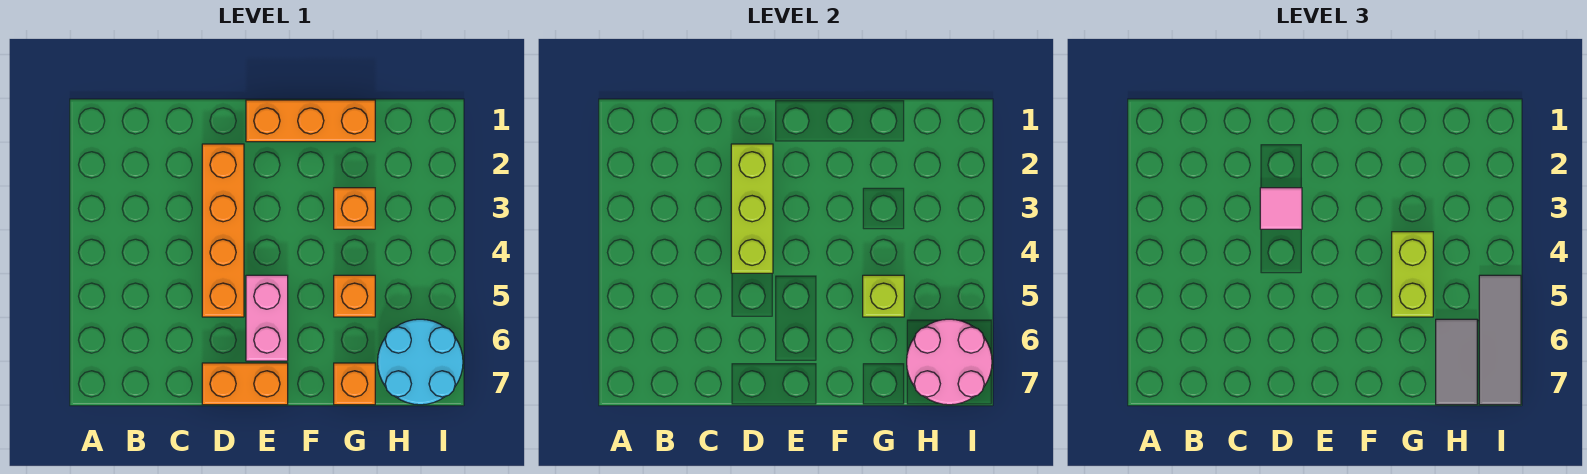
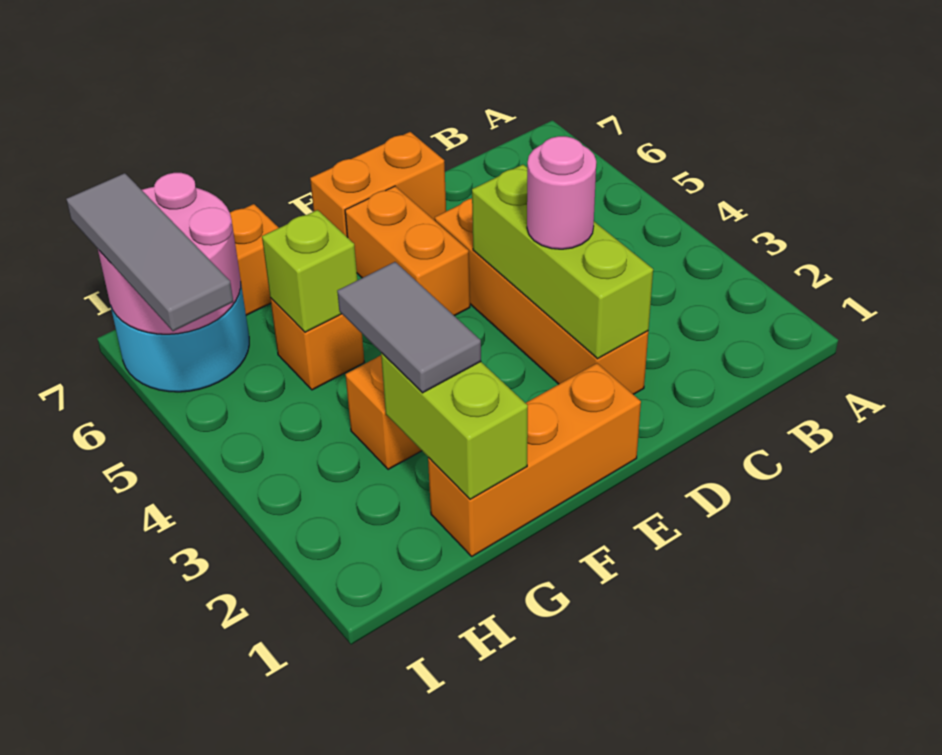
pink 1x1 tile [1260,188,1302,229] -> pink 1x1 round brick [527,136,596,249]
pink 1x2 brick [246,275,288,361] -> orange 1x2 brick [345,186,470,316]
lime 1x2 brick [1392,232,1433,317] -> lime 1x2 brick moved to [381,353,528,499]
grey 1x2 tile [1436,319,1477,405] -> grey 1x2 tile moved to [337,262,481,393]

